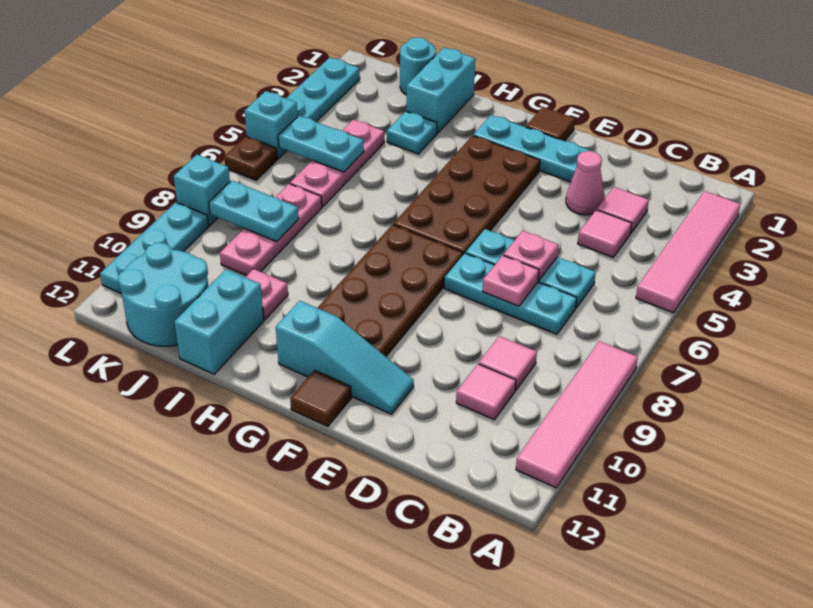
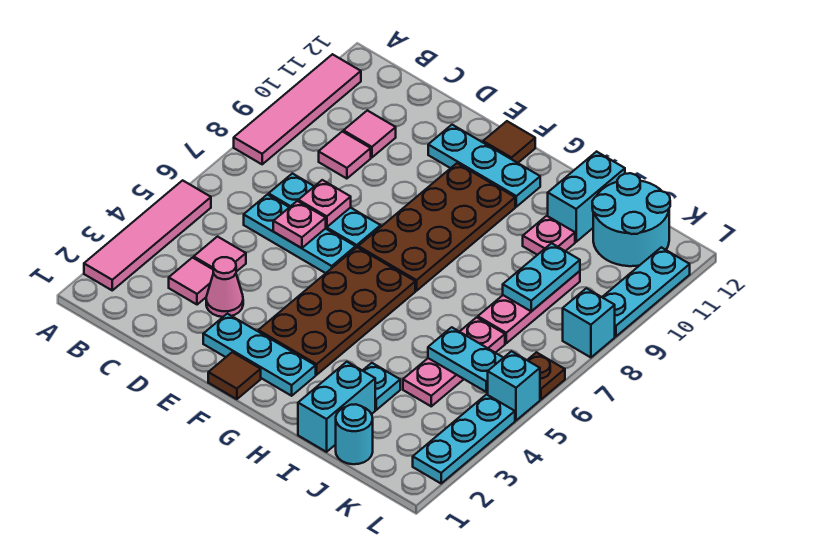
cyan 1x3 slope [276,301,414,414] -> cyan 1x3 plate [428,125,540,207]
cyan 1x2 plate [209,180,299,242] -> cyan 1x2 plate turned to [503,243,580,311]

